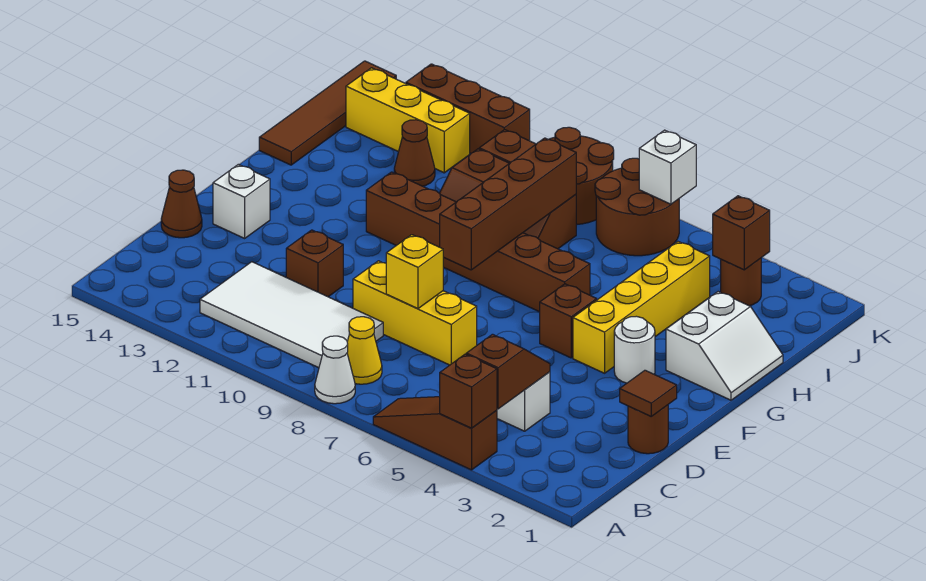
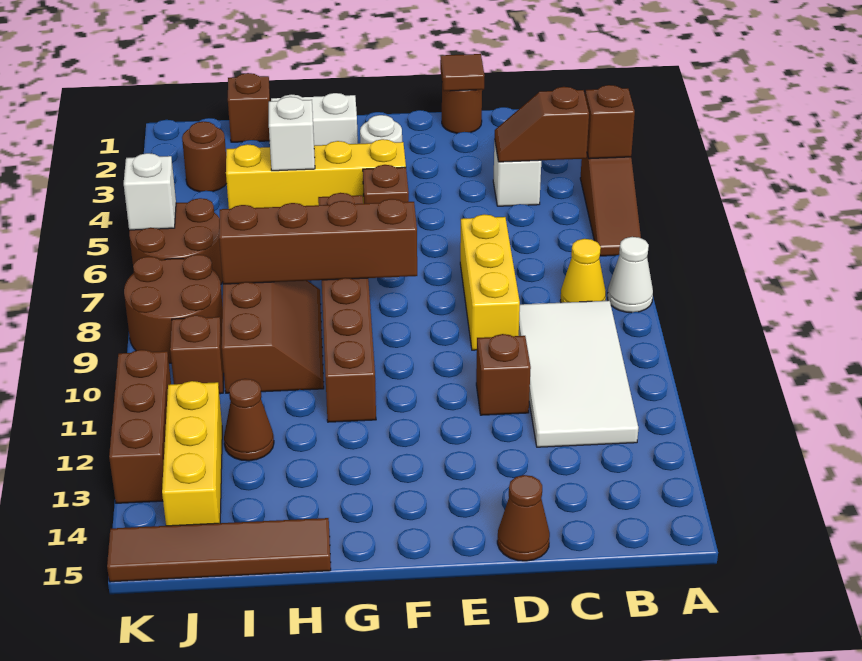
yellow 1x1 brick [386,235,443,309] -> none
white 1x1 brick [213,164,270,238] -> white 1x1 brick moved to [269,97,315,171]
brown 1x1 brick [713,196,770,270] -> brown 1x1 brick moved to [228,73,270,142]

